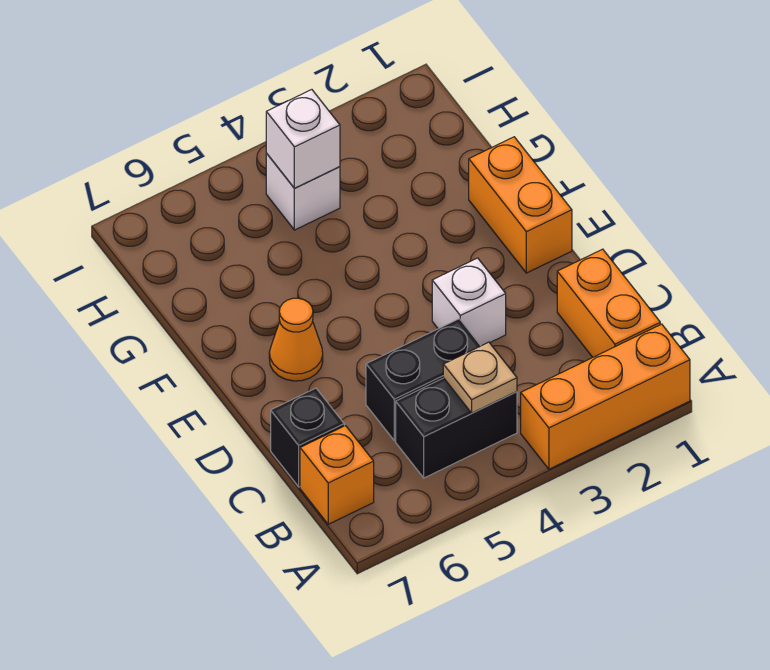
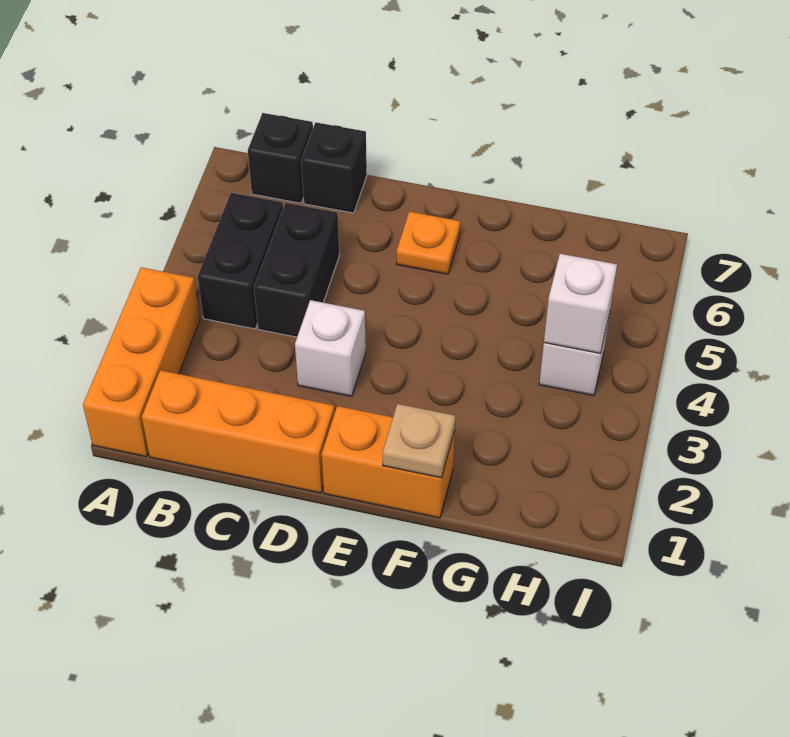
orange 1x2 brick [557,249,660,357] -> orange 1x3 brick [142,370,335,493]
tan 1x1 plate [443,342,517,413] -> tan 1x1 plate moved to [383,404,455,478]
orange 1x1 brick [300,426,374,524] -> black 1x1 brick [248,113,313,203]
orange 1x1 cone [269,298,323,381] -> orange 1x1 plate [397,212,460,274]

